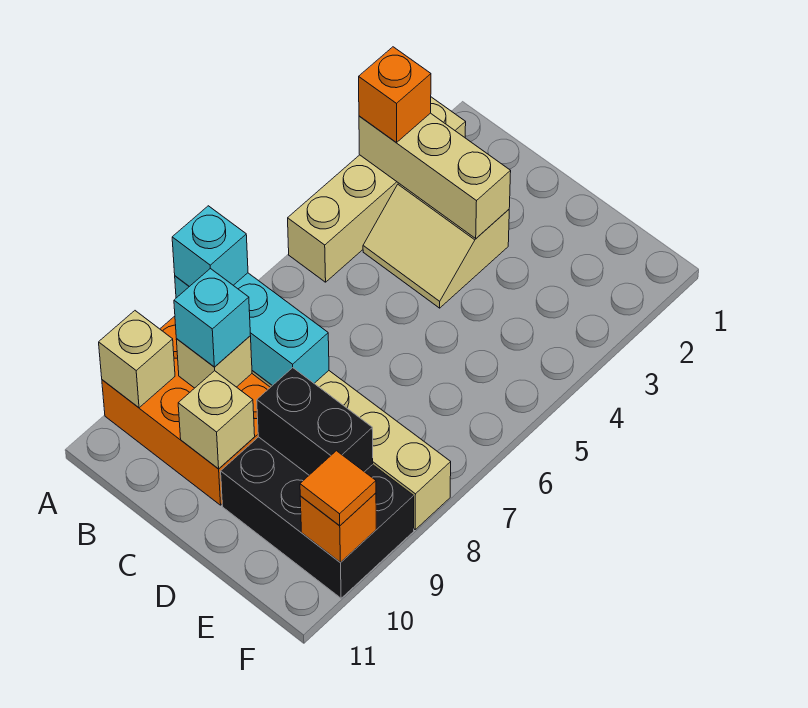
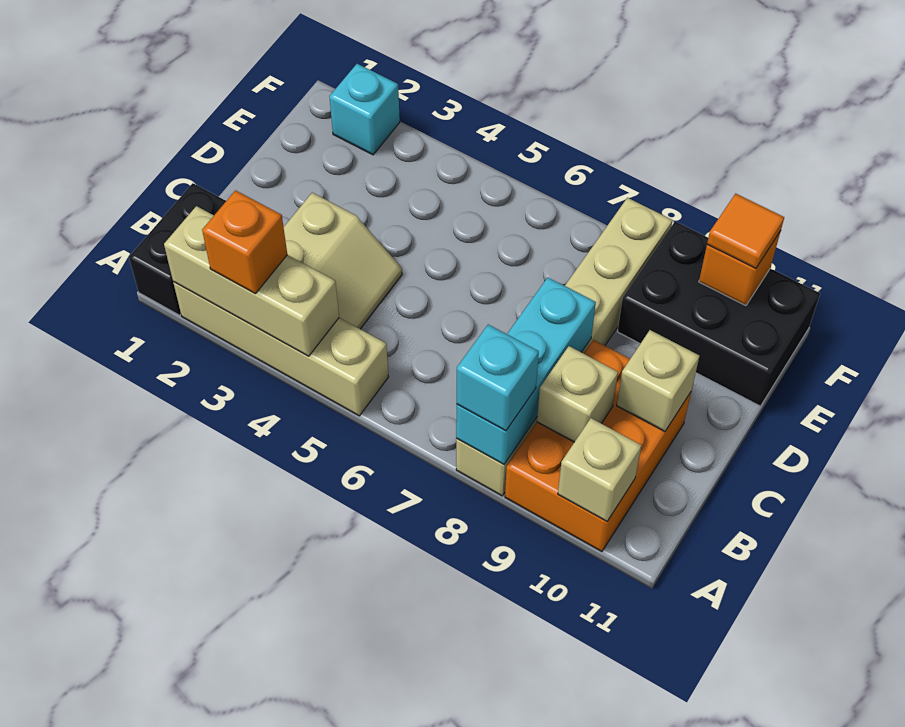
tan 1x3 brick [359,113,511,238] -> tan 1x3 brick turned to [164,206,339,356]
cyan 1x1 brick [174,268,250,367] -> cyan 1x1 brick moved to [329,64,400,155]
black 2x3 brick [221,437,414,598] -> black 2x3 brick turned to [618,221,820,406]
black 1x2 brick [257,368,373,475] -> black 1x2 brick moved to [129,183,226,315]

